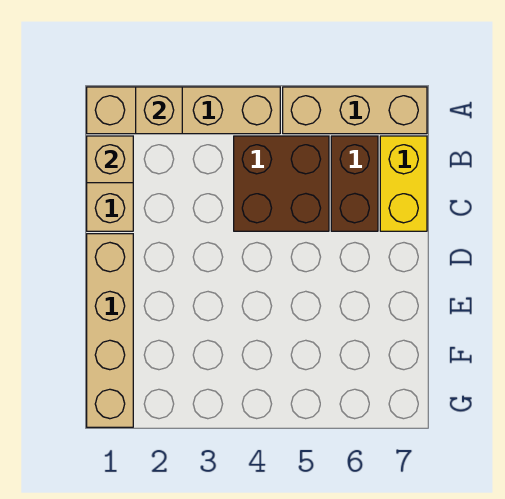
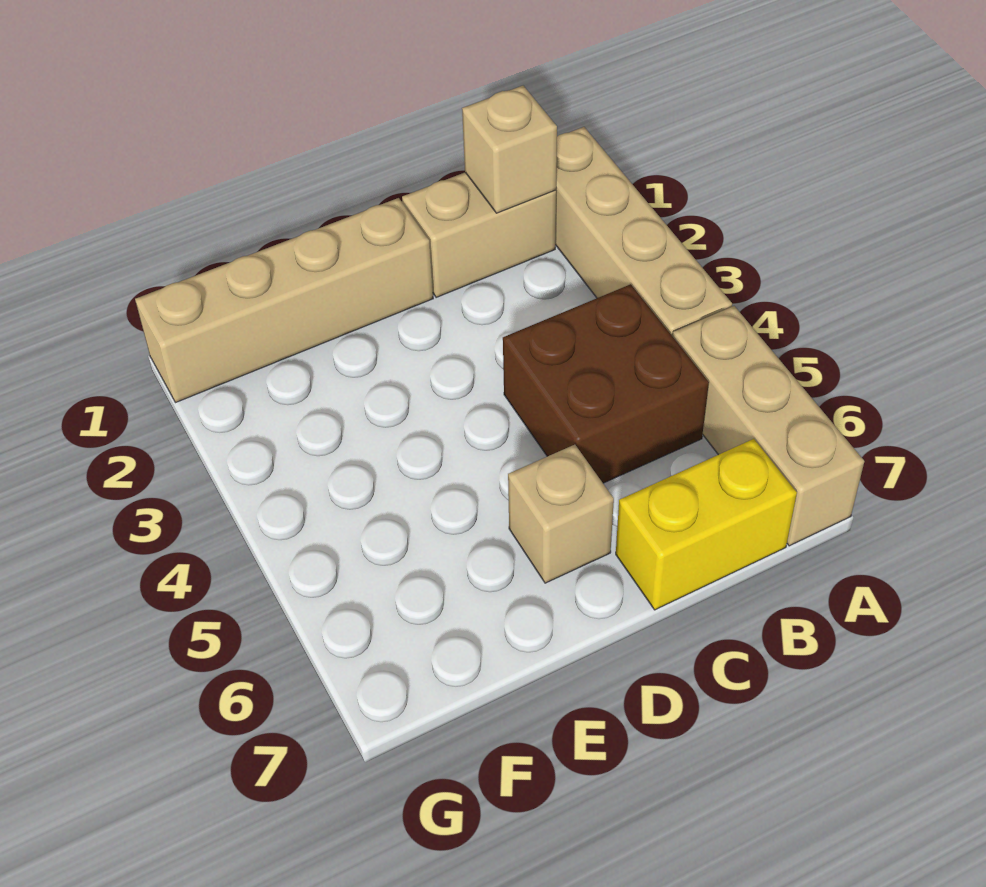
tan 1x1 brick [136,87,182,134] -> tan 1x1 brick moved to [508,445,614,583]
brown 1x2 brick [331,136,378,231] -> none

